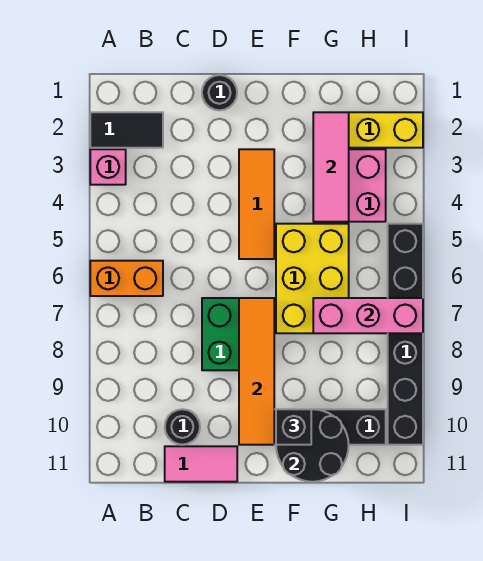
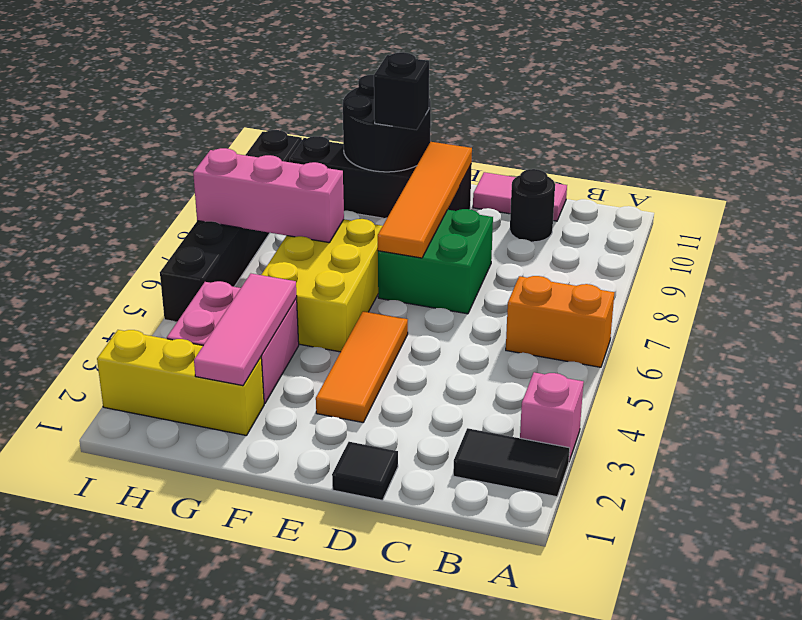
black 1x1 round brick [202,75,237,110] -> black 1x1 tile [332,442,398,500]

